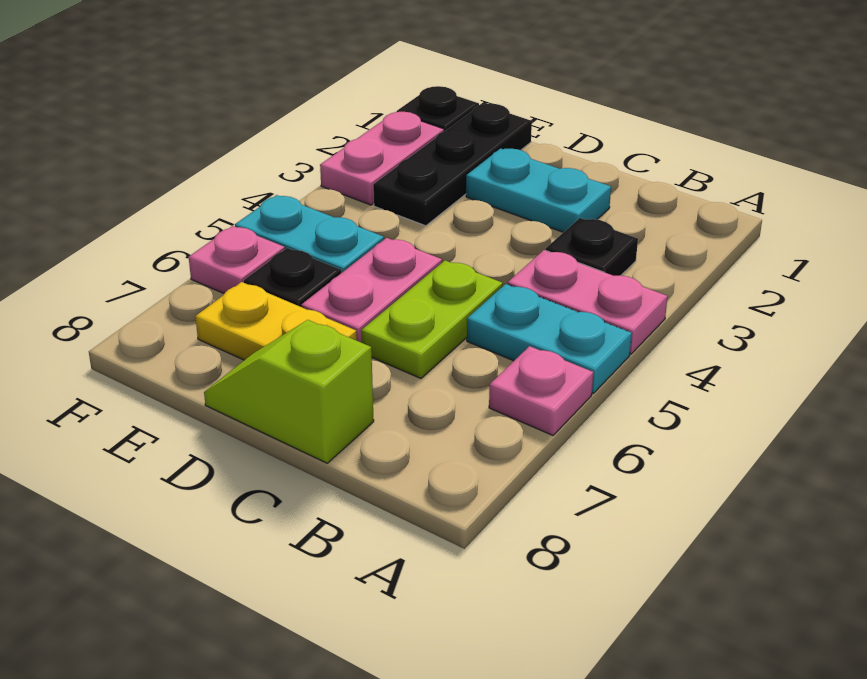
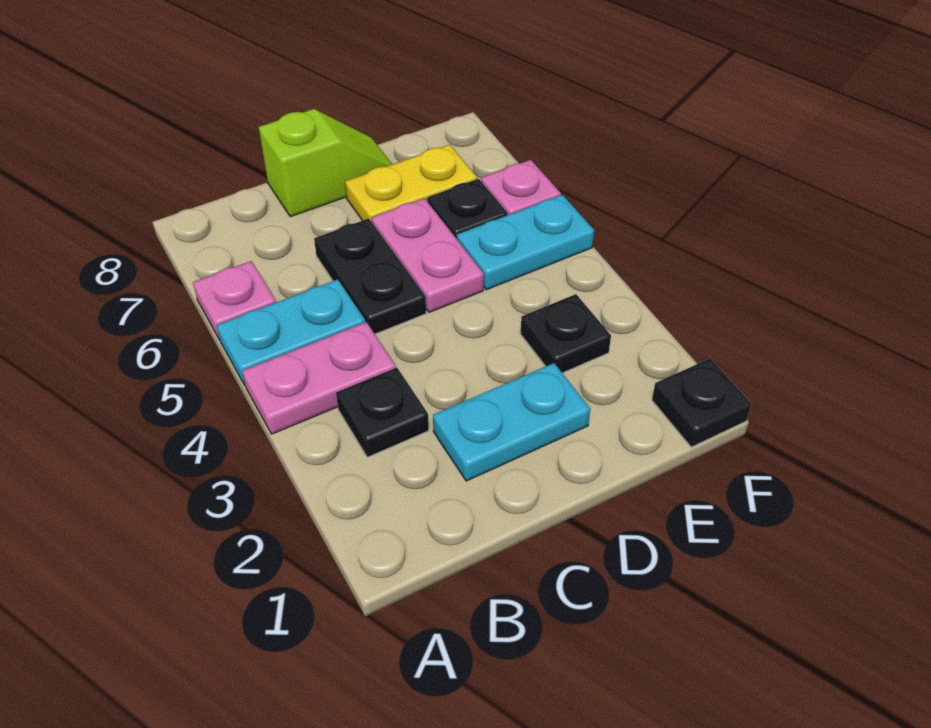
lime 1x2 plate [361,260,503,378] -> black 1x2 plate [314,218,426,334]
black 1x3 plate [373,104,532,226] -> black 1x1 plate [521,294,611,373]
pink 1x2 plate [320,112,444,205] -> none

